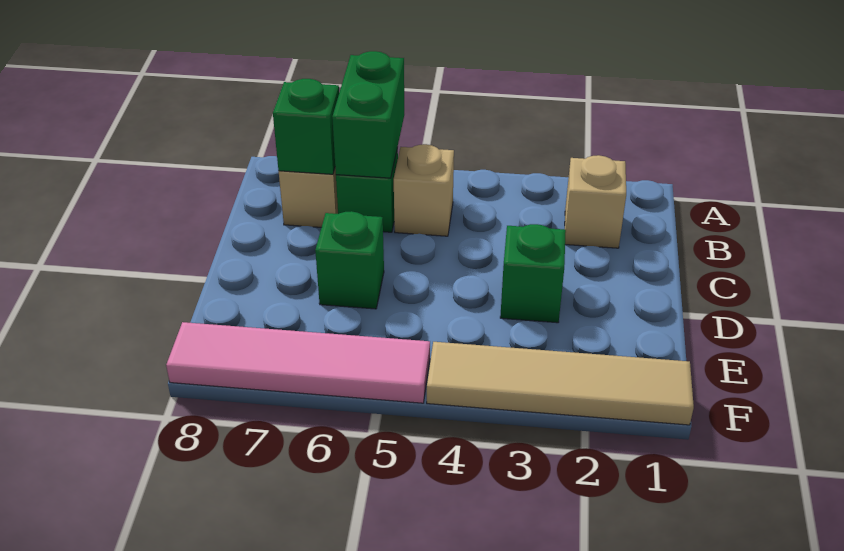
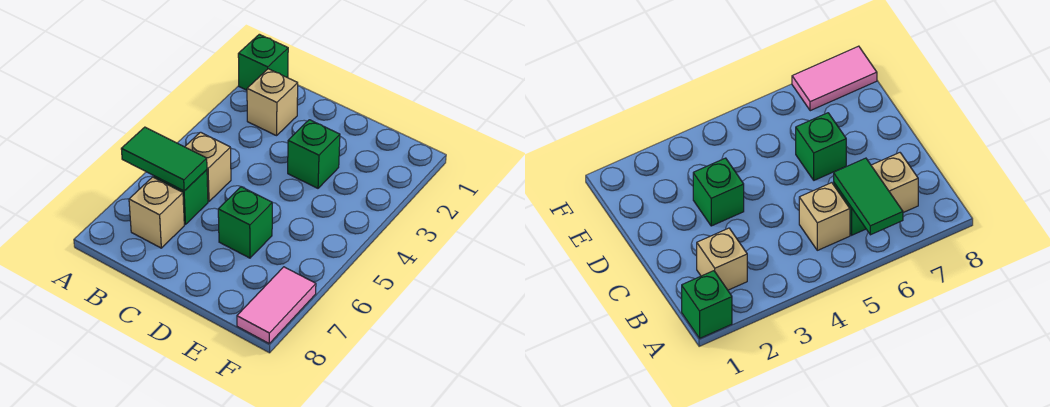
green 1x2 brick [332,51,404,178] -> green 1x2 tile [121,127,207,191]
green 1x1 brick [273,79,339,174] -> green 1x1 brick moved to [238,34,288,90]
tan 1x4 tile [427,342,694,425] -> none
pink 1x4 tile [166,322,430,403] -> pink 1x2 tile [237,267,316,343]

